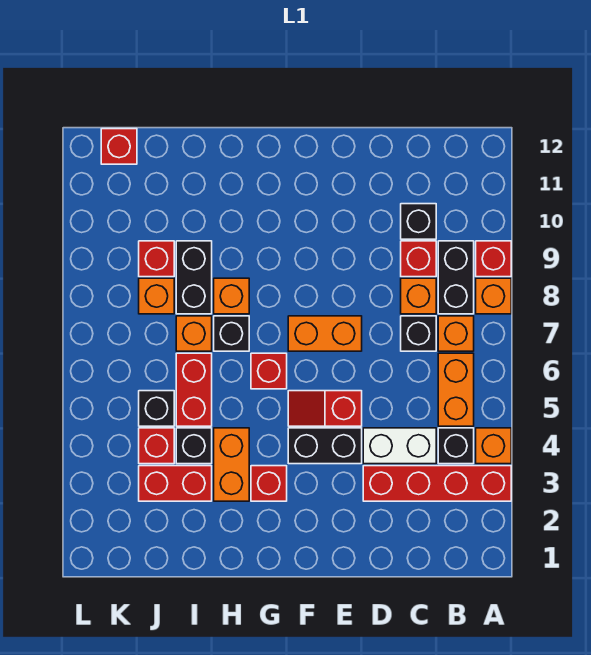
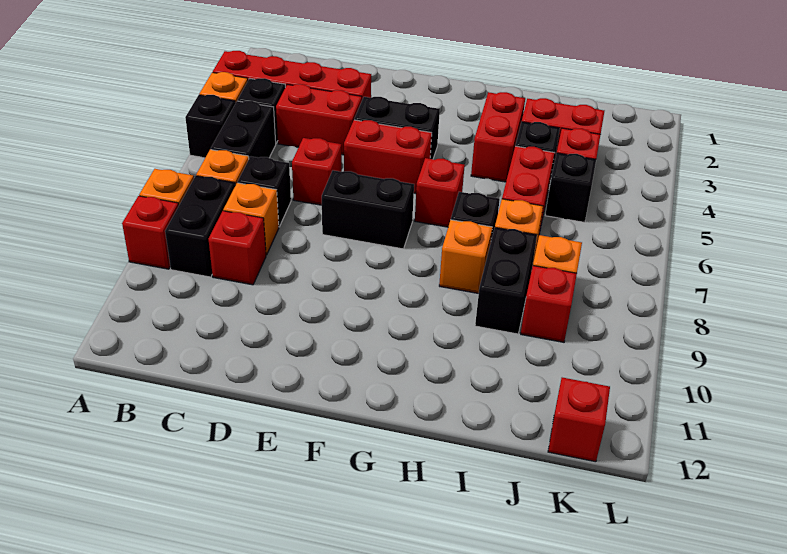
orange 1x2 brick [438,353,474,426] -> black 1x2 brick [211,101,276,158]
white 1x2 brick [363,428,436,464] -> red 1x2 brick [276,84,362,155]
black 1x1 brick [401,204,436,239] -> black 1x1 brick moved to [185,95,235,158]
red 1x2 slope [288,391,362,426] -> red 1x2 brick [344,120,432,194]
orange 1x2 brick [288,316,362,351] -> black 1x2 brick [322,170,414,249]
red 1x1 brick [251,466,287,501] -> red 1x1 brick moved to [292,138,342,205]
orange 1x2 brick [214,428,249,501] -> red 1x2 brick [471,92,525,182]

